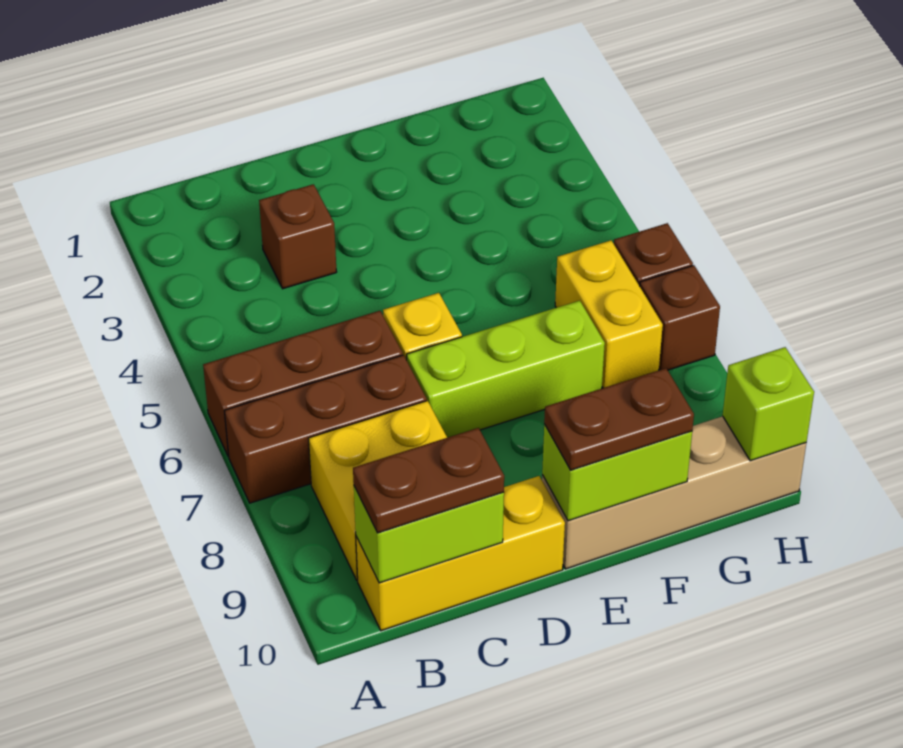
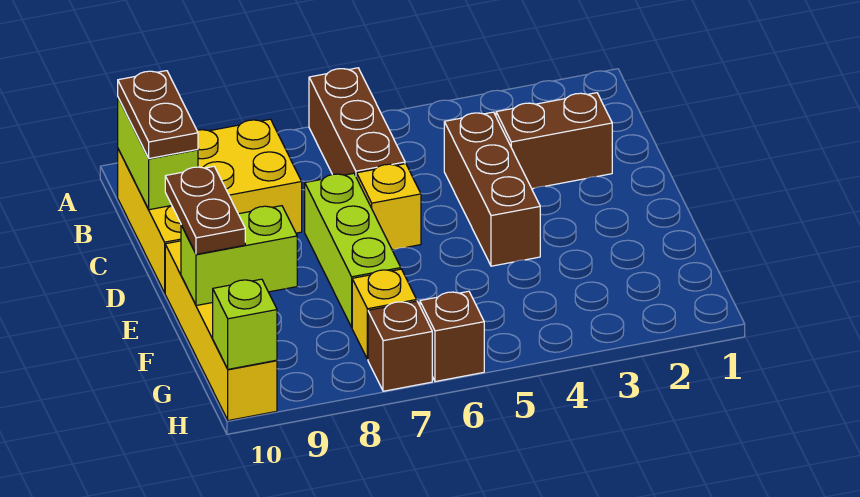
brown 1x3 brick [225,355,427,503] -> brown 1x3 brick moved to [444,112,540,266]
brown 1x1 brick [259,184,337,289] -> brown 1x2 brick [496,93,612,189]
tan 1x4 brick [542,416,806,569] -> yellow 1x4 brick [165,241,277,421]
lime 1x2 brick [542,424,692,521] -> lime 1x2 brick turned to [181,206,297,306]
yellow 1x2 brick [555,240,663,388] -> yellow 1x1 brick [352,269,417,359]

